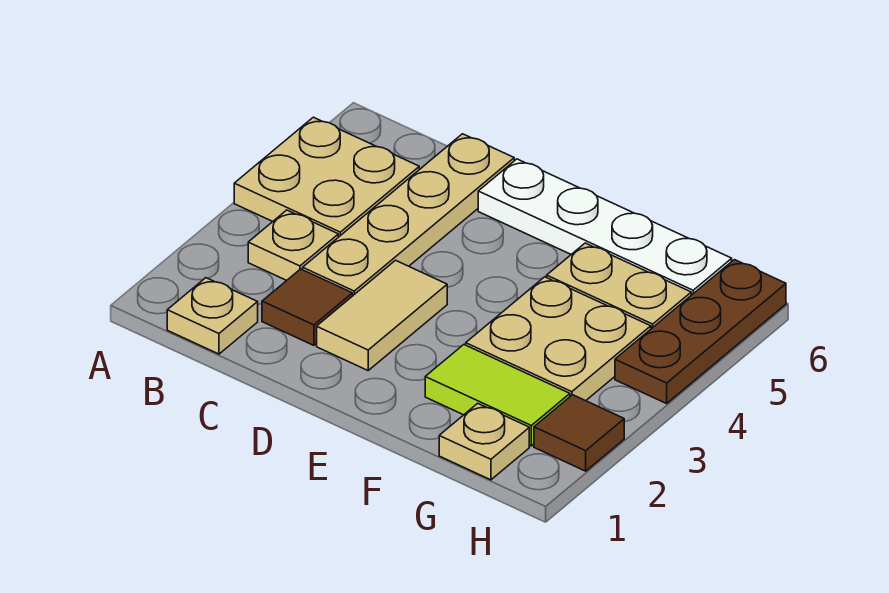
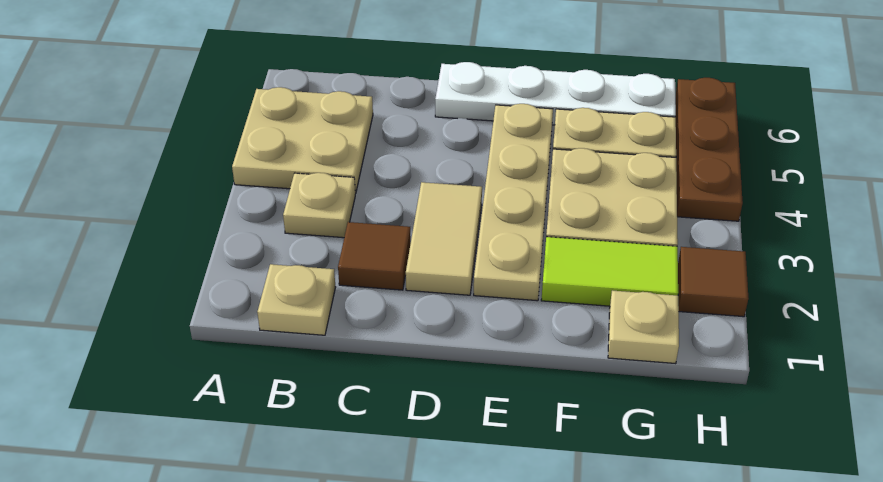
tan 1x4 plate [303,134,514,296] -> tan 1x4 plate moved to [474,104,553,301]

